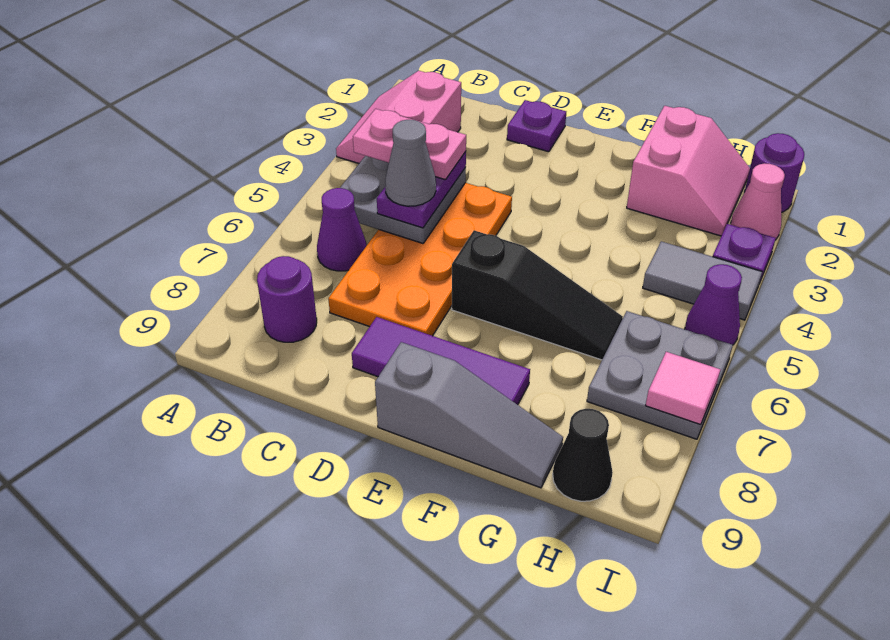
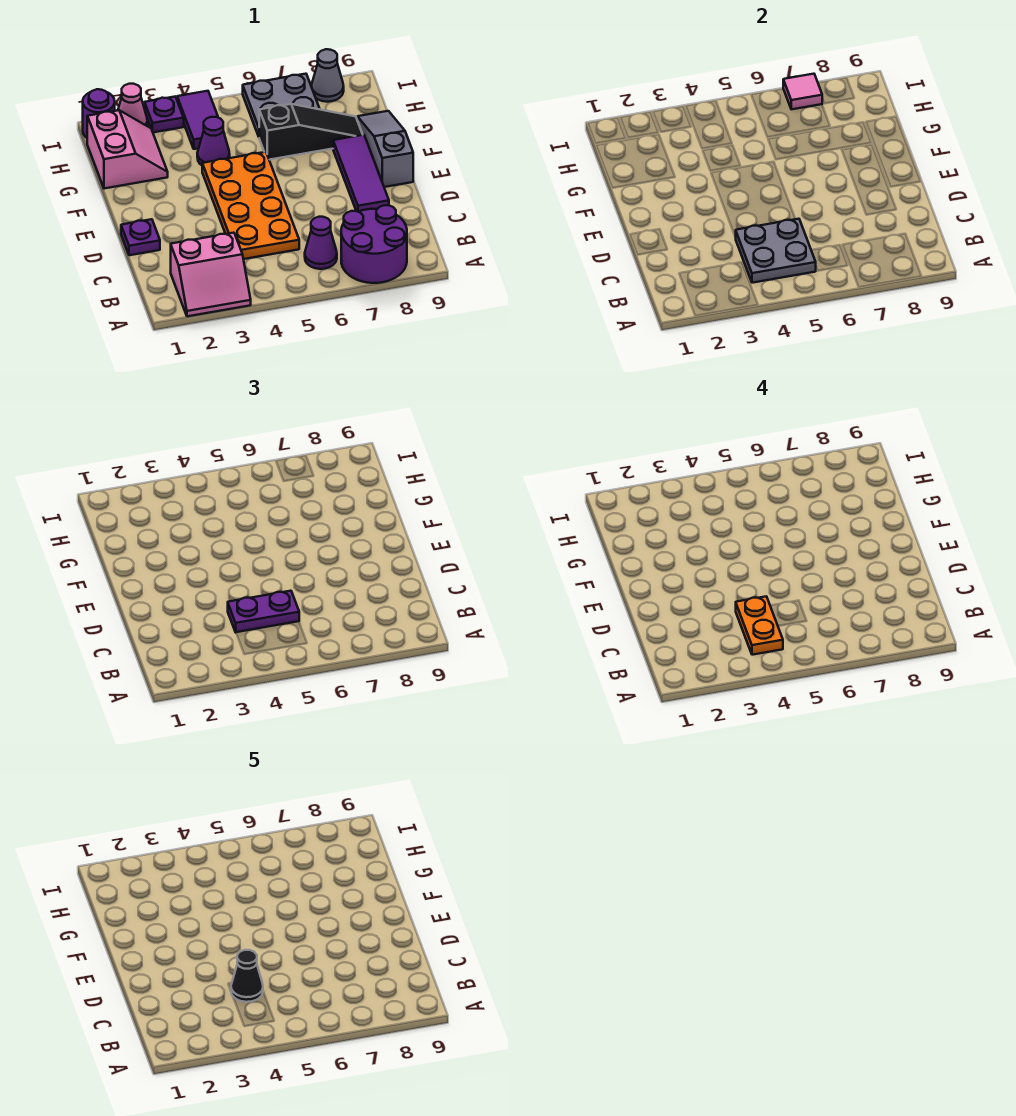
pink 1x2 plate [353,109,466,180] -> orange 1x2 plate [736,596,783,655]
purple 1x1 round brick [257,256,317,342] -> purple 2x2 round brick [341,205,407,283]
orange 2x4 plate [328,183,512,336] -> orange 2x4 plate turned to [202,152,299,259]
grey 1x1 cone [385,120,436,206] -> grey 1x1 cone moved to [311,49,344,102]
black 1x3 slope [452,230,623,360] -> black 1x3 slope turned to [259,104,363,160]
pink 2x2 slope [627,106,750,236] -> pink 2x2 slope turned to [87,110,168,189]
grey 1x2 tile [643,241,762,320] -> purple 1x2 tile [177,91,218,149]
black 1x1 cone [553,409,613,501] -> black 1x1 cone moved to [231,950,263,1002]
purple 1x1 cone [685,264,742,345] -> purple 1x1 cone moved to [197,117,230,165]

